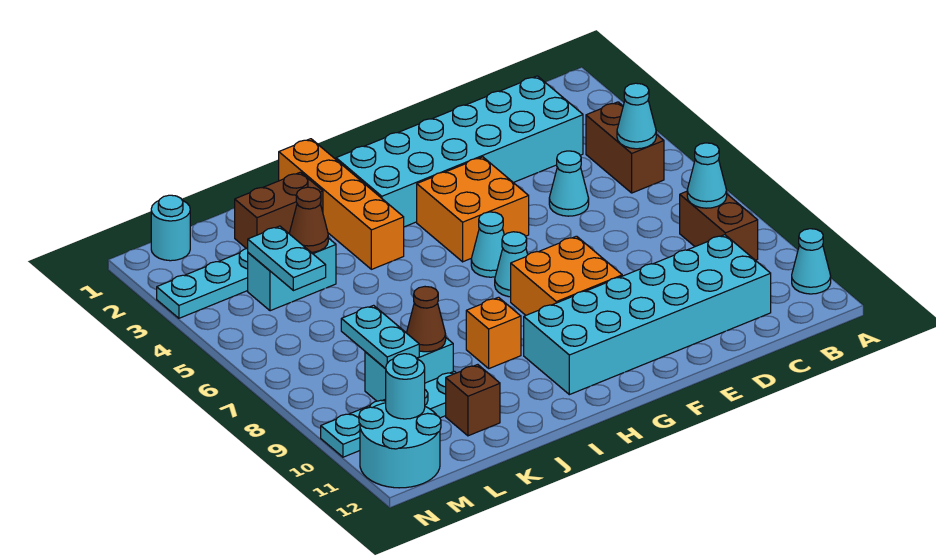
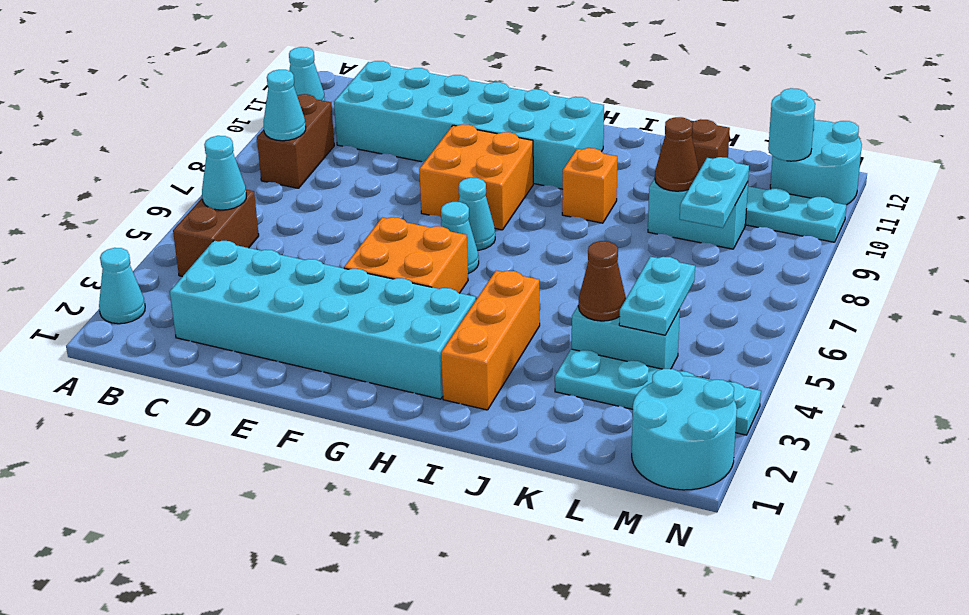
cyan 1x1 cone [549,151,589,216] -> cyan 1x1 cone moved to [99,248,145,324]
orange 1x4 brick [279,139,404,269] -> orange 1x3 brick [441,270,540,410]
brown 1x2 brick [235,172,323,249] -> none
cyan 1x1 round brick [151,195,190,261] -> cyan 2x2 round brick [632,369,737,490]

